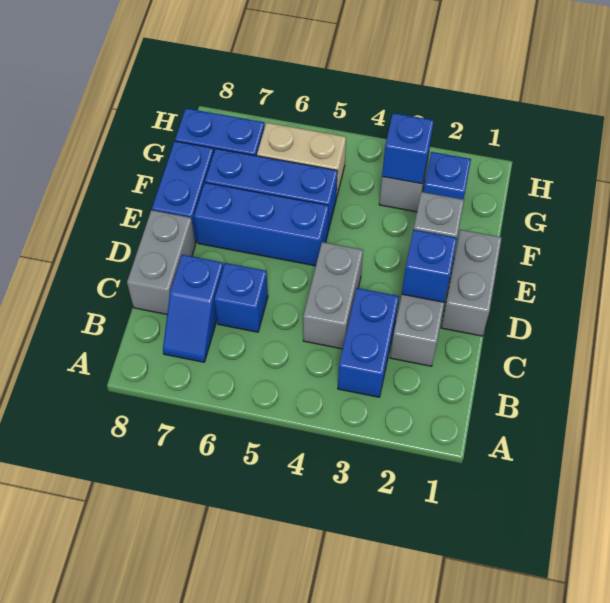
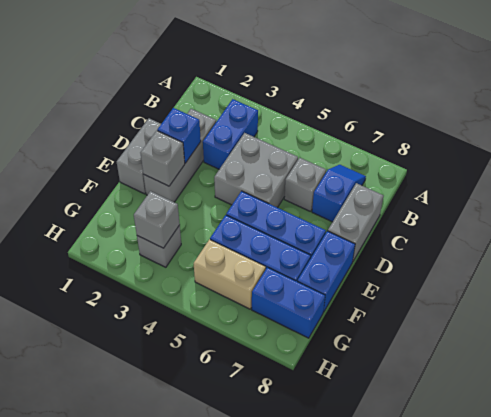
grey 1x2 brick [303,242,363,349] -> grey 2x2 brick [214,133,298,208]
blue 1x1 brick [214,263,268,332] -> grey 1x1 brick [284,158,326,212]
blue 1x1 brick [423,152,471,199] -> none
blue 1x1 brick [382,113,434,184] -> grey 1x1 brick [134,191,180,248]

